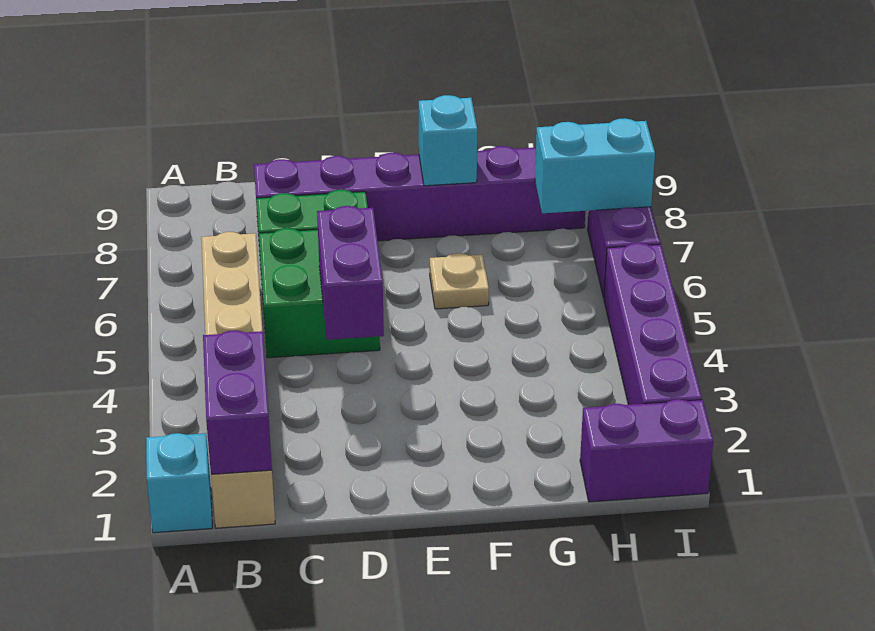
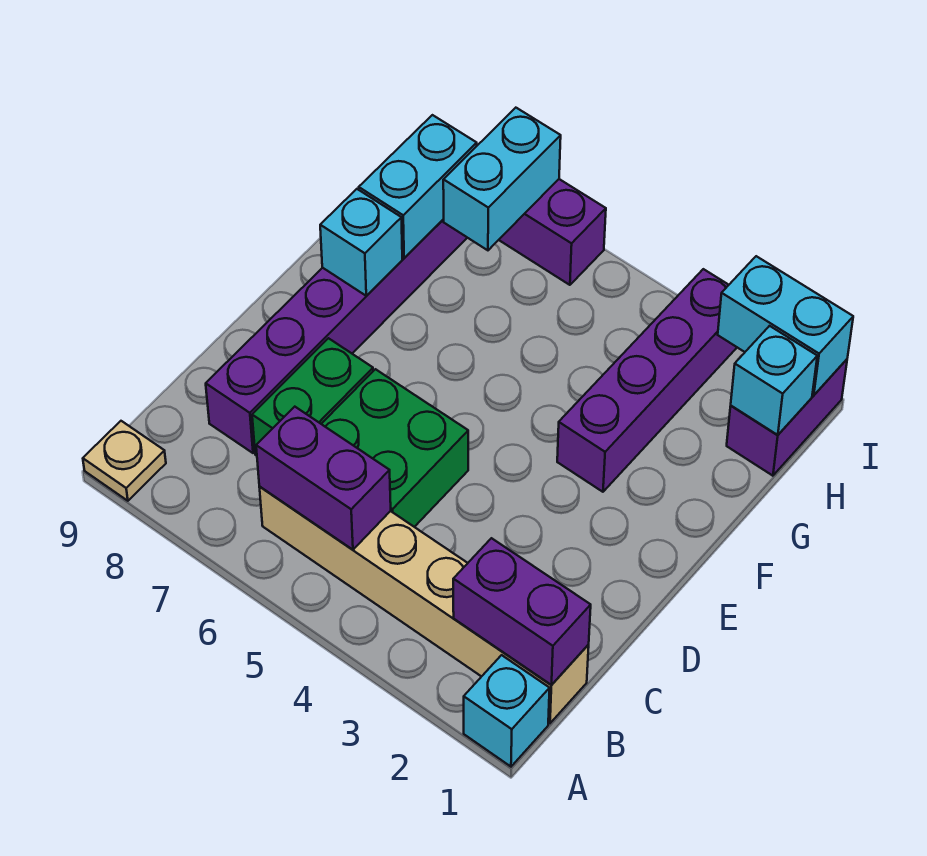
purple 1x2 brick [317,206,384,340] -> purple 1x2 brick moved to [256,407,391,550]
tan 1x1 plate [430,253,489,309] -> tan 1x1 plate moved to [83,421,166,501]
none -> cyan 1x2 brick [359,115,477,258]
none -> cyan 1x1 brick [731,326,817,435]
none -> cyan 1x2 brick [718,256,853,395]
purple 1x4 brick [604,243,702,405] -> purple 1x4 brick turned to [557,269,737,492]

